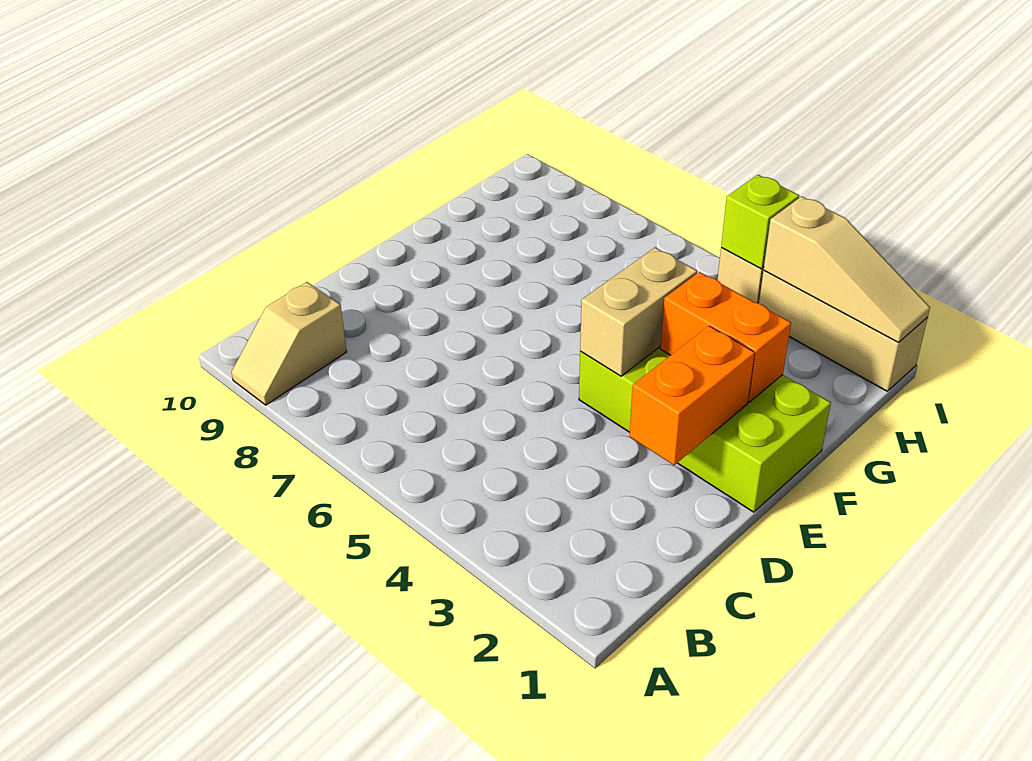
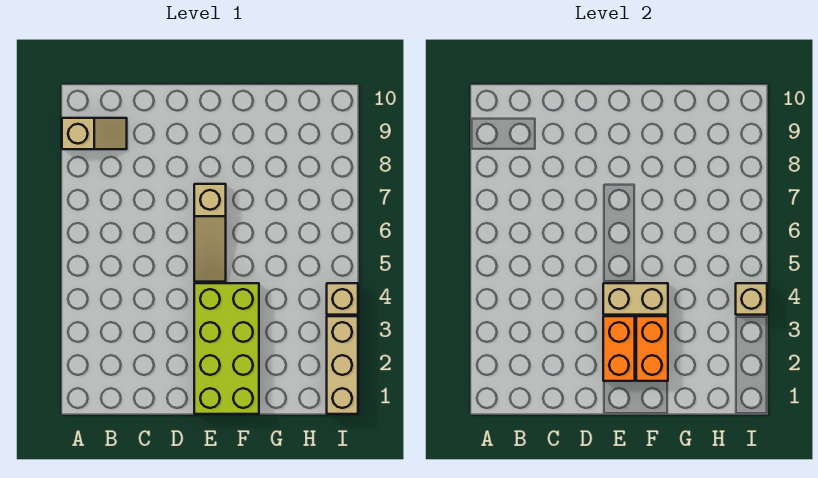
tan 1x2 slope [231,282,347,405] -> tan 1x2 slope turned to [62,118,127,149]
orange 1x2 brick [630,326,755,465] -> orange 1x2 brick turned to [603,316,635,381]
tan 1x3 slope [764,196,930,342] -> tan 1x3 slope moved to [194,184,226,282]
lime 1x1 brick [721,175,799,269] -> tan 1x1 brick [736,283,767,315]

